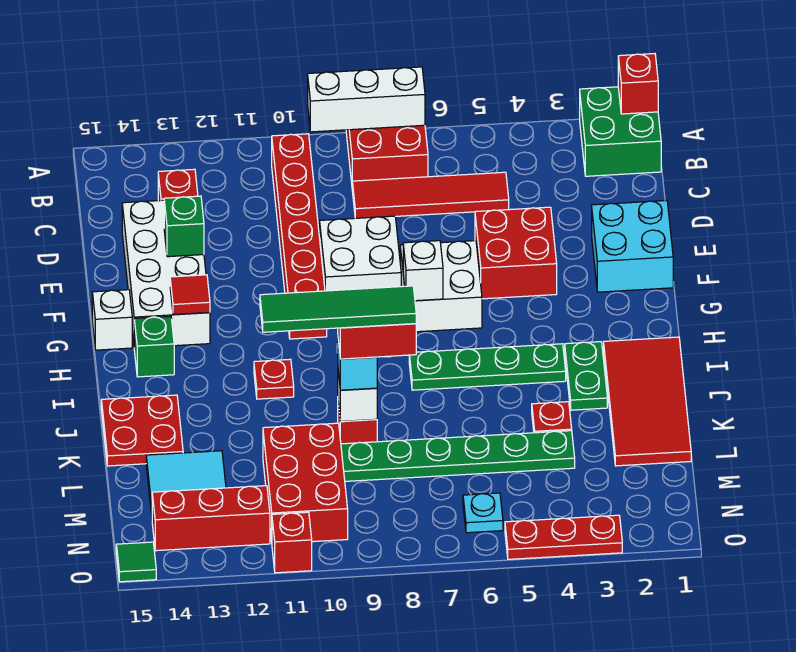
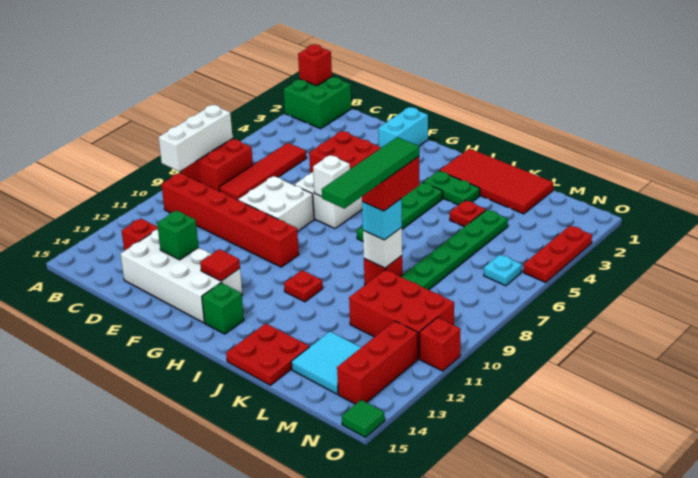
cyan 2x2 brick [592,201,673,292] -> cyan 1x2 brick [378,107,428,148]
white 1x1 brick [92,290,132,350] -> none

